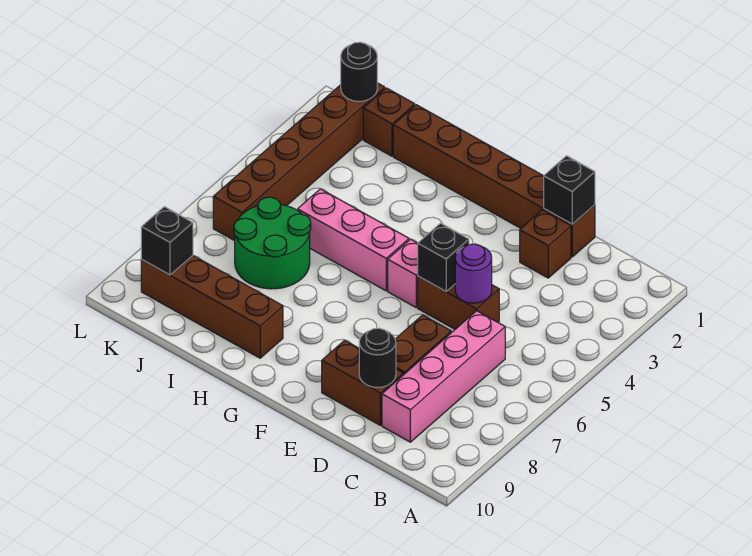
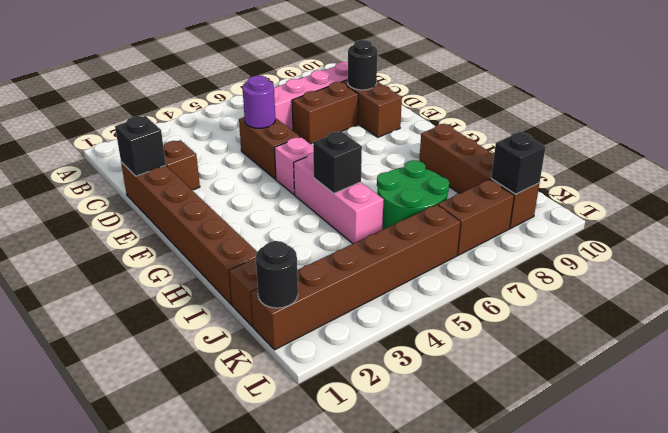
black 1x1 brick [418,223,469,291] -> black 1x1 brick moved to [313,131,362,193]
none -> brown 1x2 brick [438,180,514,255]

